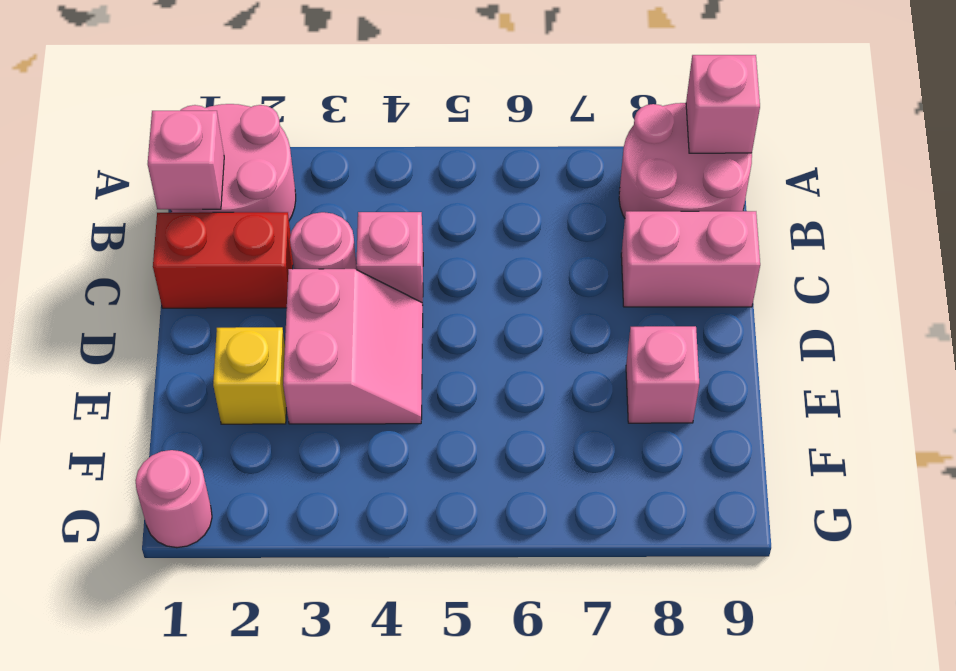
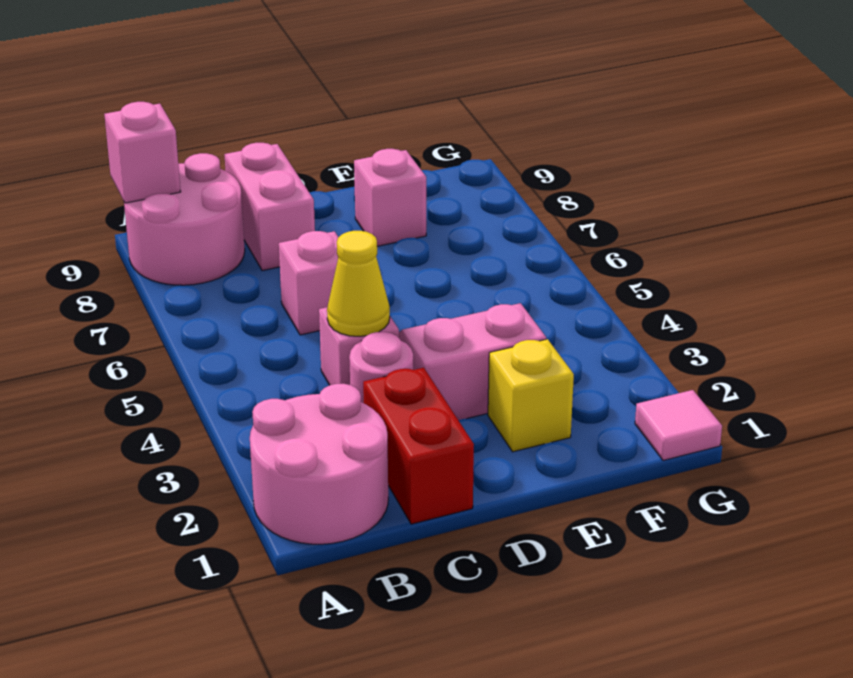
pink 1x1 brick [148,111,224,209] -> pink 1x1 brick moved to [279,231,338,335]
none -> yellow 1x1 cone [327,231,390,336]
pink 1x1 round brick [135,450,212,548] -> pink 1x1 tile [635,390,722,460]

